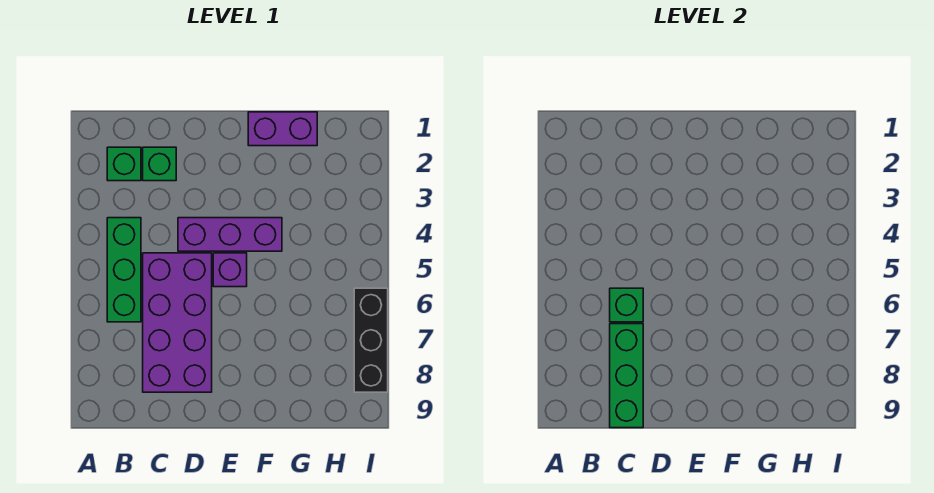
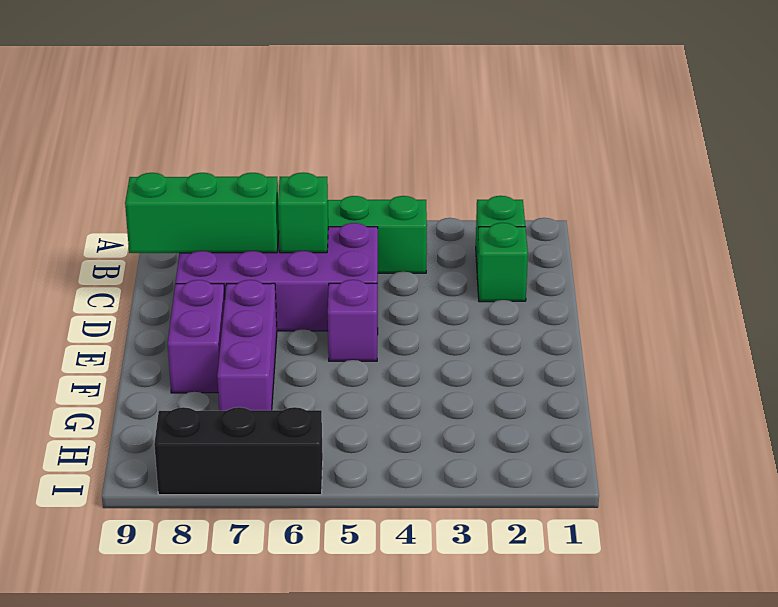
purple 1x3 brick [178,218,282,251] -> purple 1x3 brick moved to [217,280,277,411]
purple 1x2 brick [248,112,317,146] -> purple 1x2 brick moved to [168,280,225,393]

